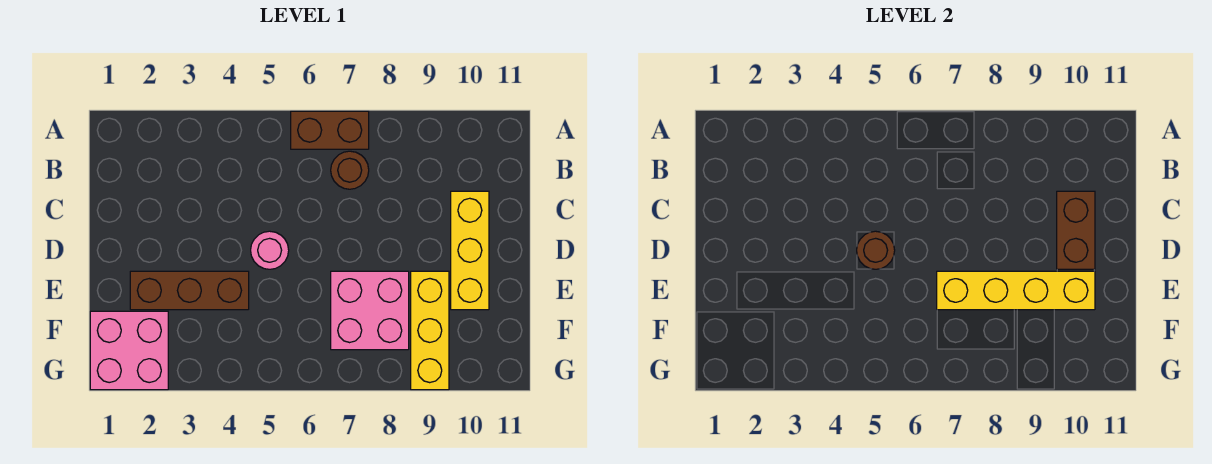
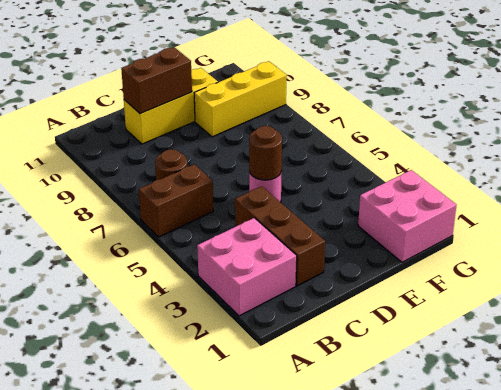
brown 1x2 brick [291,111,369,149] -> brown 1x2 brick turned to [139,164,213,237]
brown 1x3 brick [130,271,249,310] -> brown 1x3 brick moved to [235,186,325,286]
pink 2x2 brick [331,271,409,350] -> pink 2x2 brick moved to [197,218,297,316]
yellow 1x4 brick [937,271,1095,310] -> none

